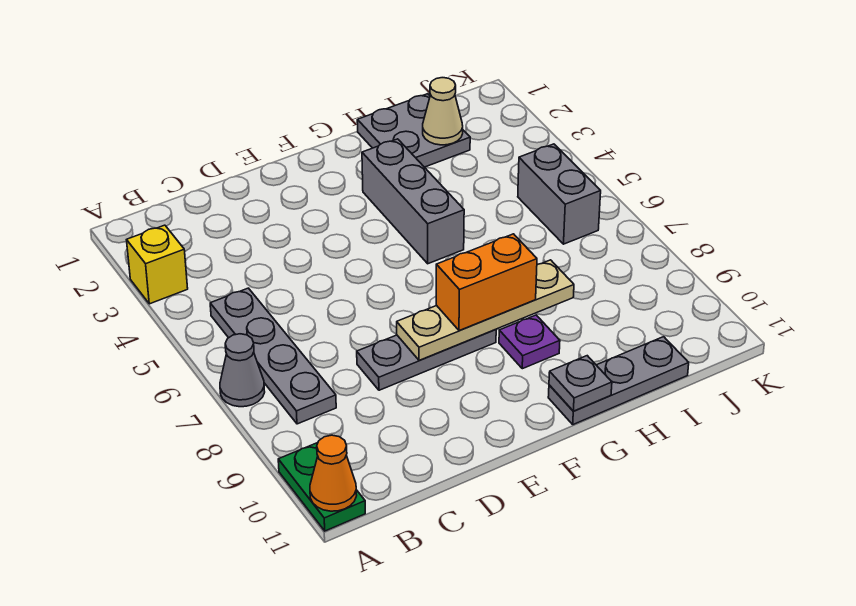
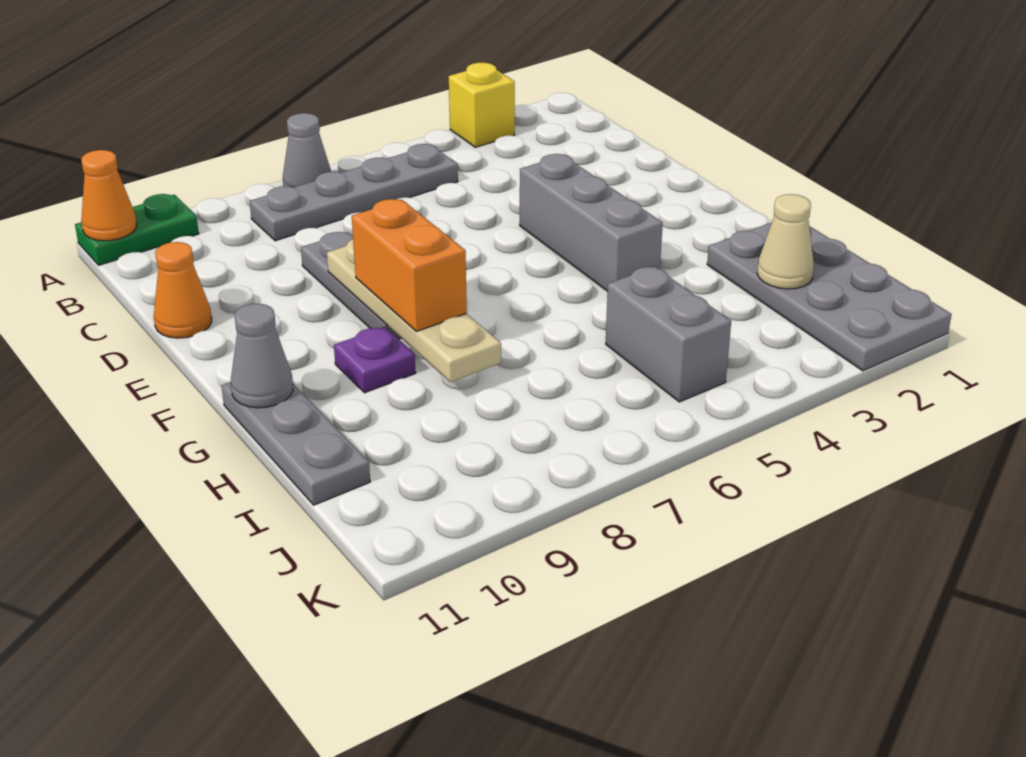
none -> orange 1x1 cone [154,242,212,338]
grey 1x3 brick [362,139,464,264] -> grey 1x3 brick turned to [520,154,663,291]
grey 1x1 plate [549,356,612,411] -> grey 1x1 cone [231,304,293,408]
grey 2x2 plate [357,94,470,167] -> grey 2x4 plate [707,223,952,371]
grey 1x2 brick [518,144,601,244] -> grey 1x2 brick turned to [606,266,731,402]

